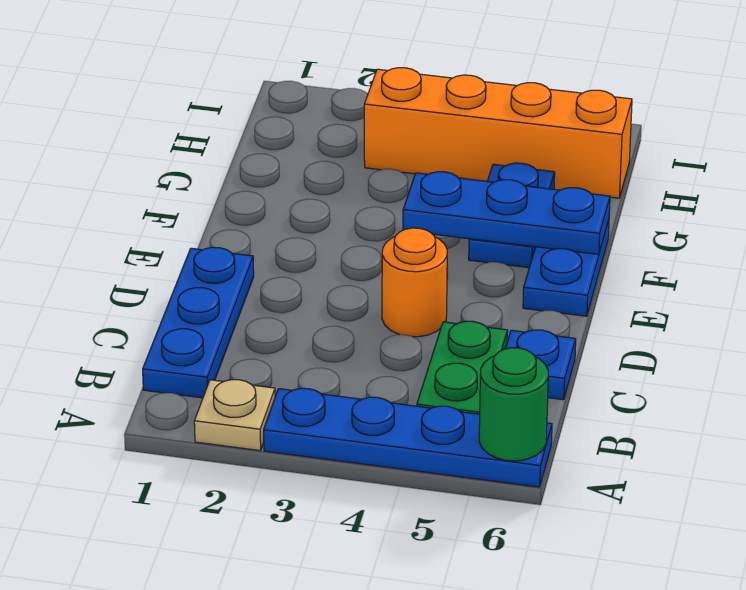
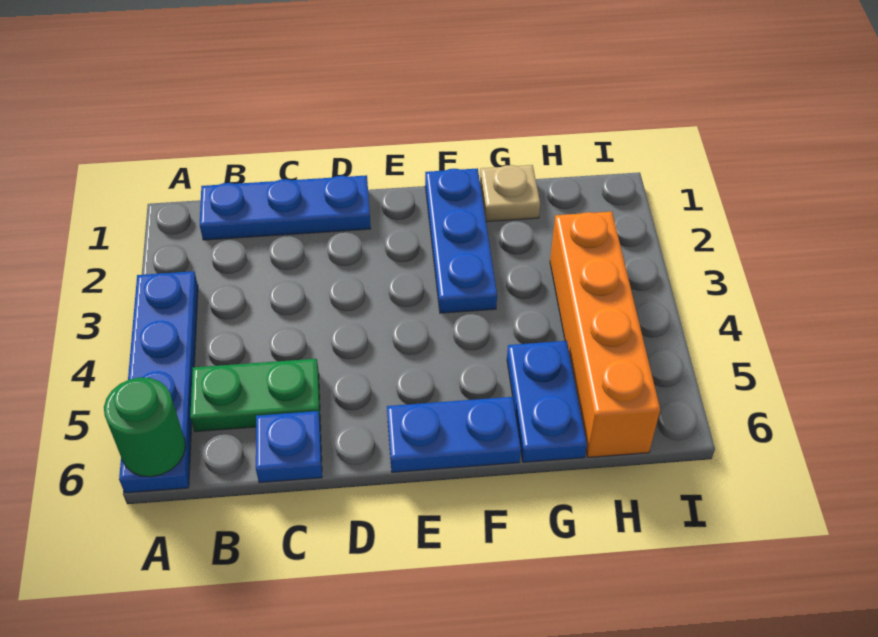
tan 1x1 plate [194,380,275,451] -> tan 1x1 plate moved to [480,165,540,222]
orange 1x1 round brick [382,228,447,337] -> none
blue 1x3 plate [403,172,610,254] -> blue 1x3 plate moved to [425,168,497,313]
blue 1x2 plate [469,163,555,268] -> blue 1x2 plate turned to [507,341,587,462]

